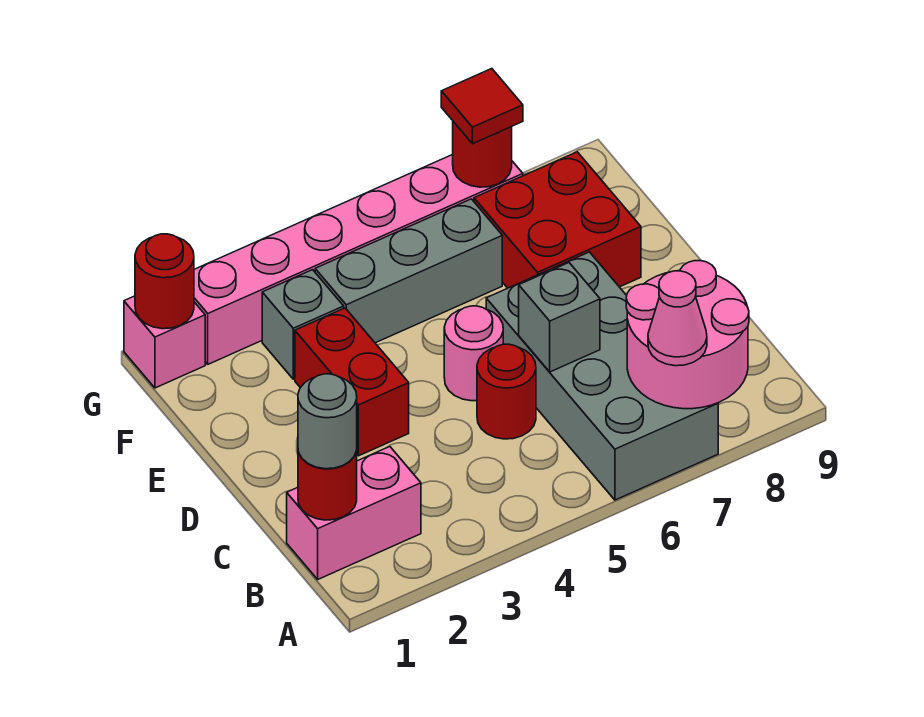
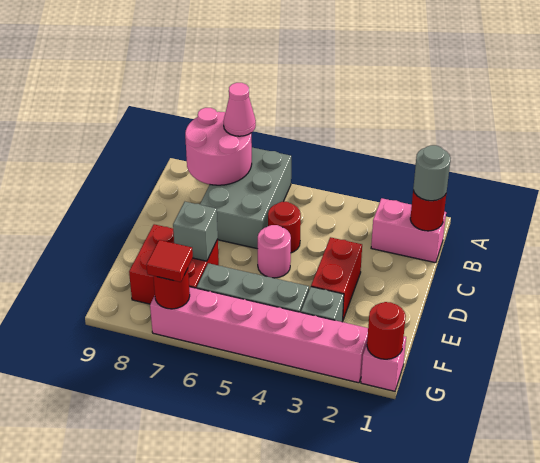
grey 2x4 brick [486,252,718,500] -> grey 2x3 brick [200,148,291,249]
grey 1x1 brick [519,263,600,372] -> grey 1x1 brick moved to [173,202,218,261]

